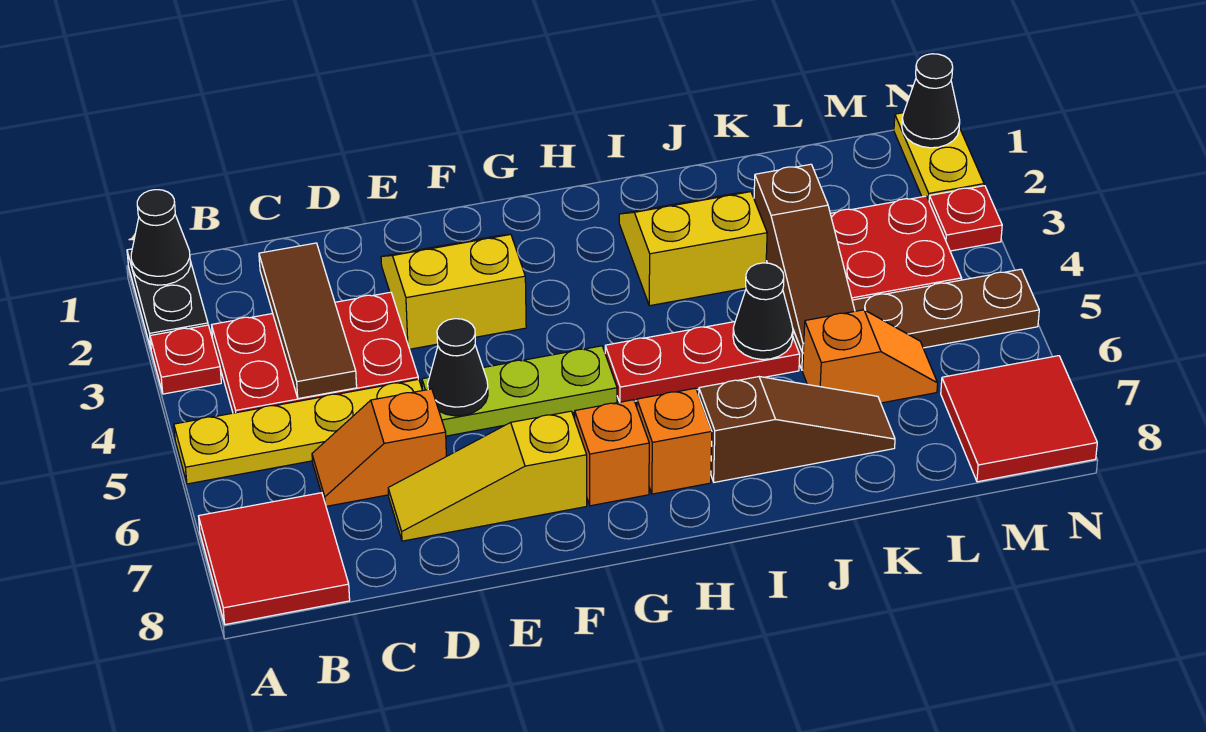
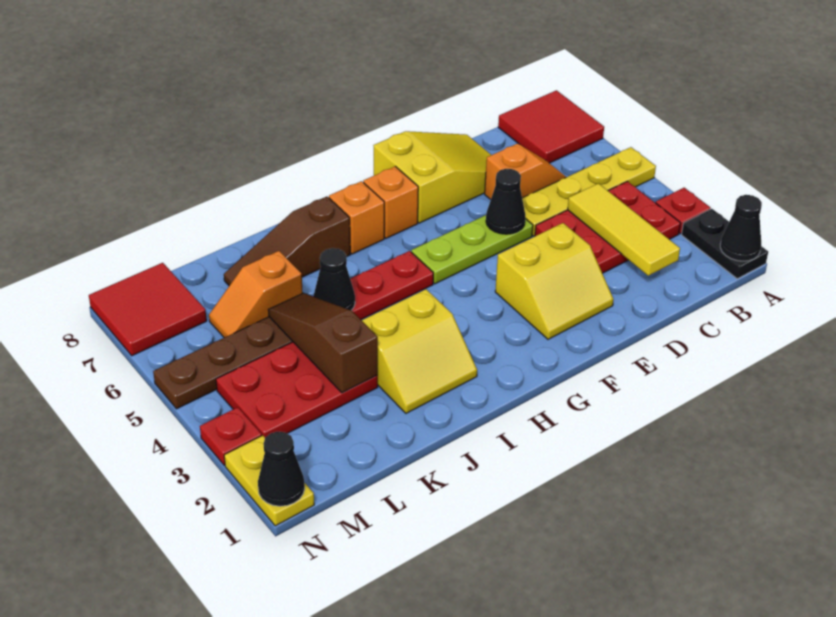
brown 1x3 tile [259,243,357,399] -> yellow 1x3 tile [568,183,680,276]
yellow 1x3 slope [388,411,587,541] -> yellow 2x3 slope [373,131,491,223]

